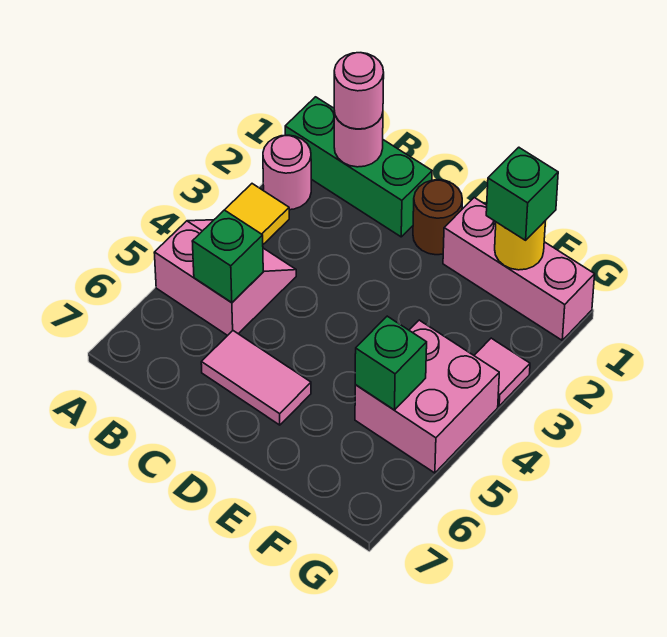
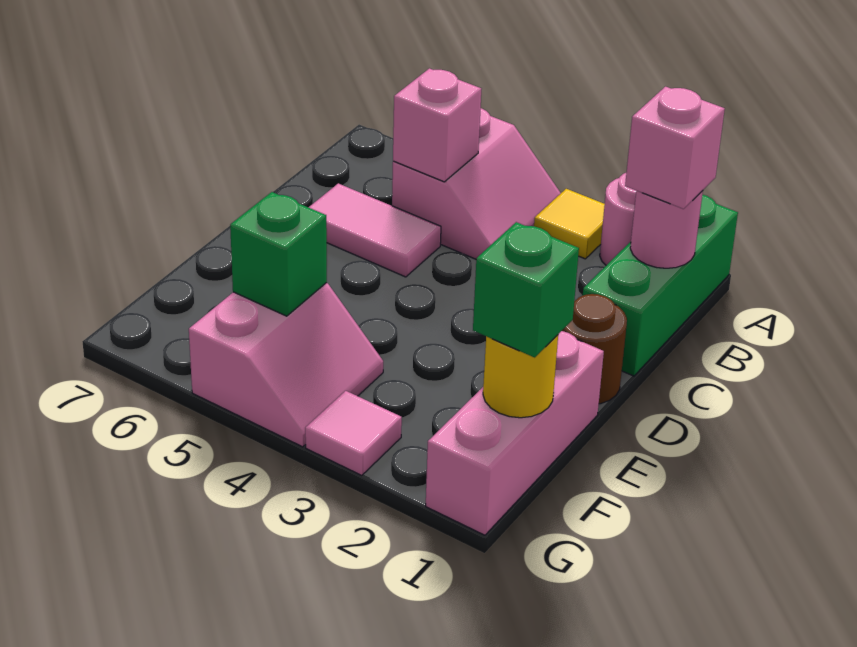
pink 1x1 round brick [334,53,384,129] -> pink 1x1 brick [625,87,725,209]
green 1x1 brick [192,210,263,303] -> pink 1x1 brick [393,68,481,182]
pink 1x2 tile [201,331,311,425] -> pink 1x2 tile turned to [309,183,441,277]
pink 2x2 brick [355,320,499,473] -> pink 2x2 slope [189,283,383,447]

